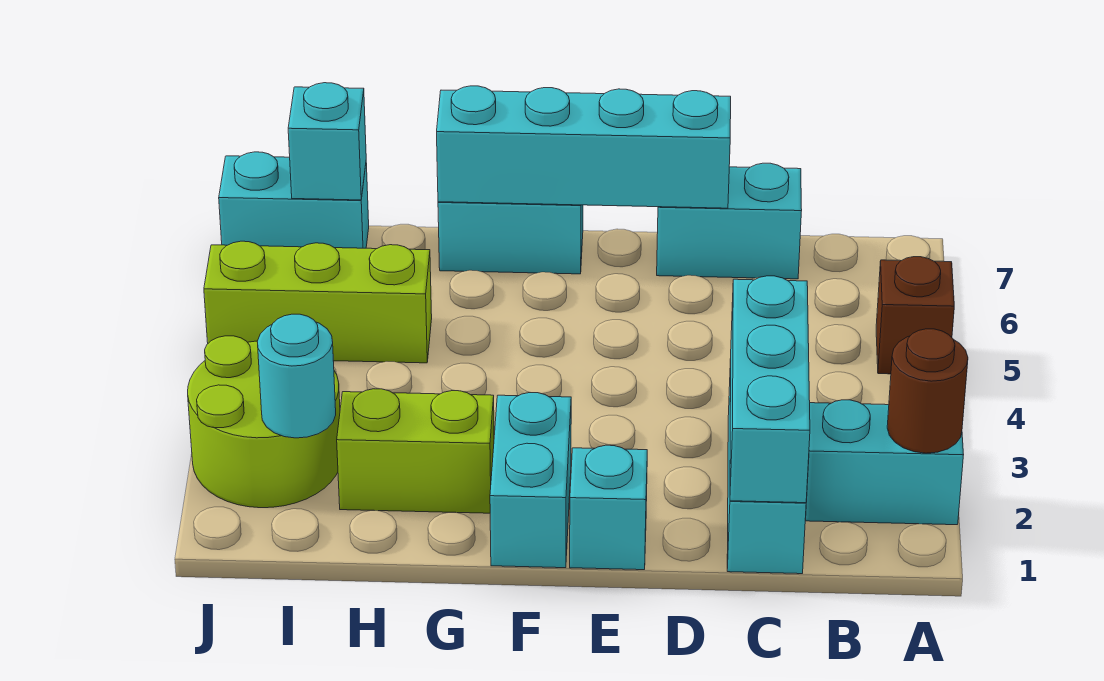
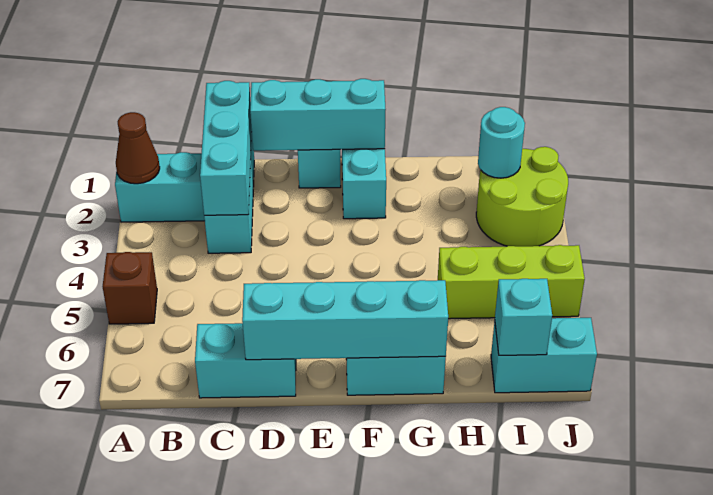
brown 1x1 round brick [887,329,968,453] -> brown 1x1 cone [116,112,160,184]
none -> cyan 1x3 brick [250,79,386,151]
lime 1x2 brick [337,389,494,513] -> none

